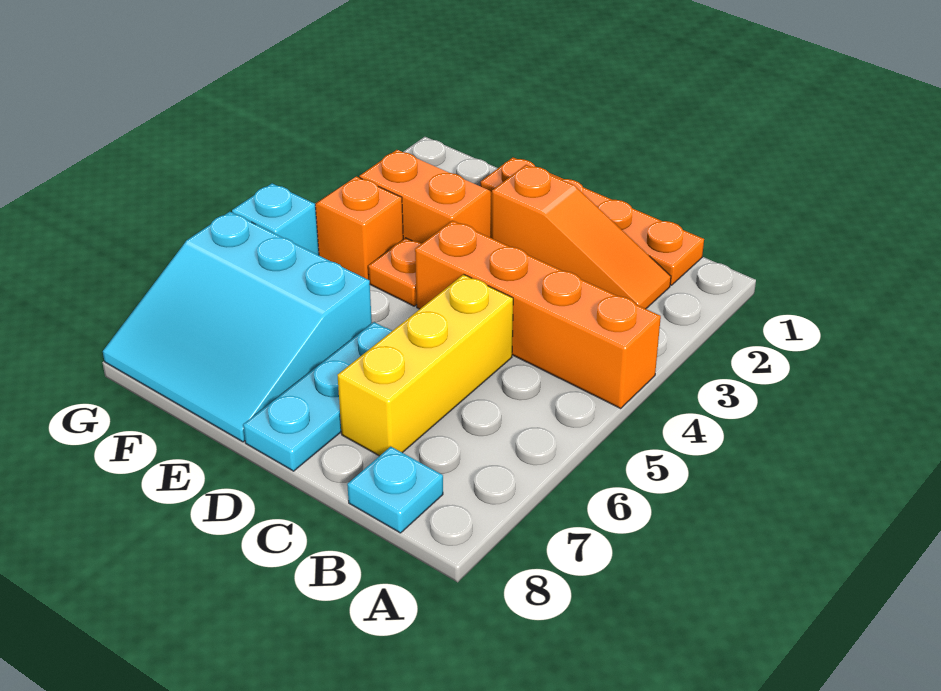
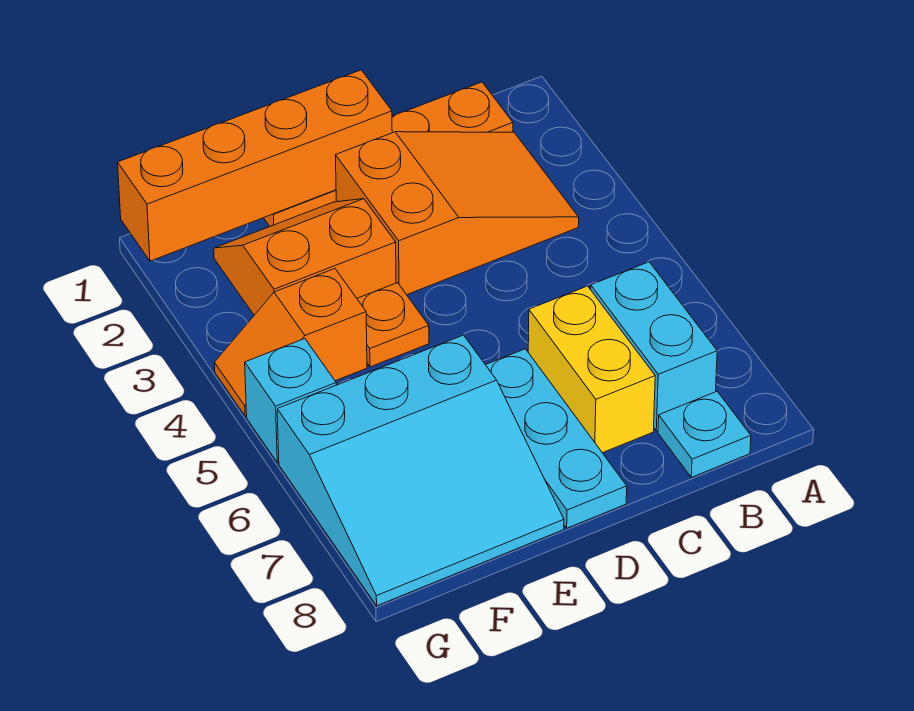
orange 1x4 brick [415,221,661,408] -> orange 1x4 brick moved to [118,70,392,261]
orange 1x3 slope [491,165,671,309] -> orange 2x3 slope [336,132,579,295]
none -> cyan 1x2 brick [591,262,717,431]
yellow 1x3 brick [338,274,513,456] -> yellow 1x2 brick [528,286,655,453]

